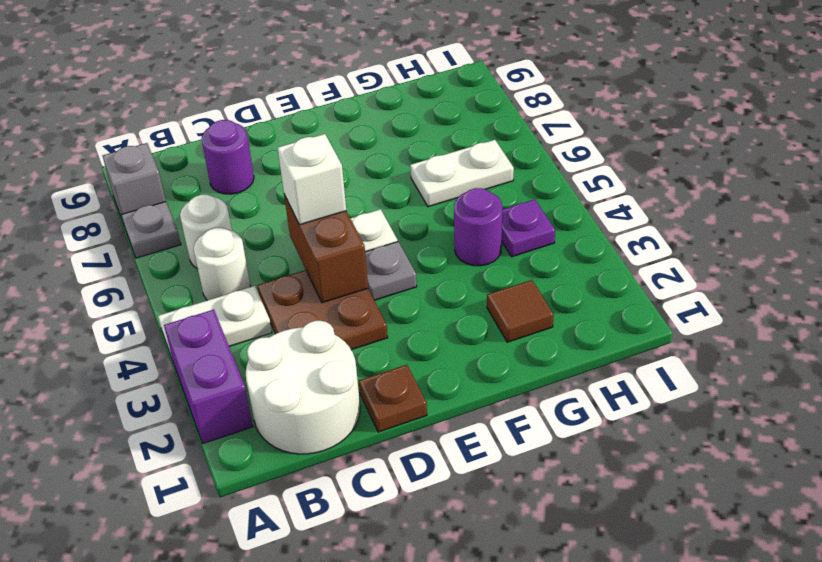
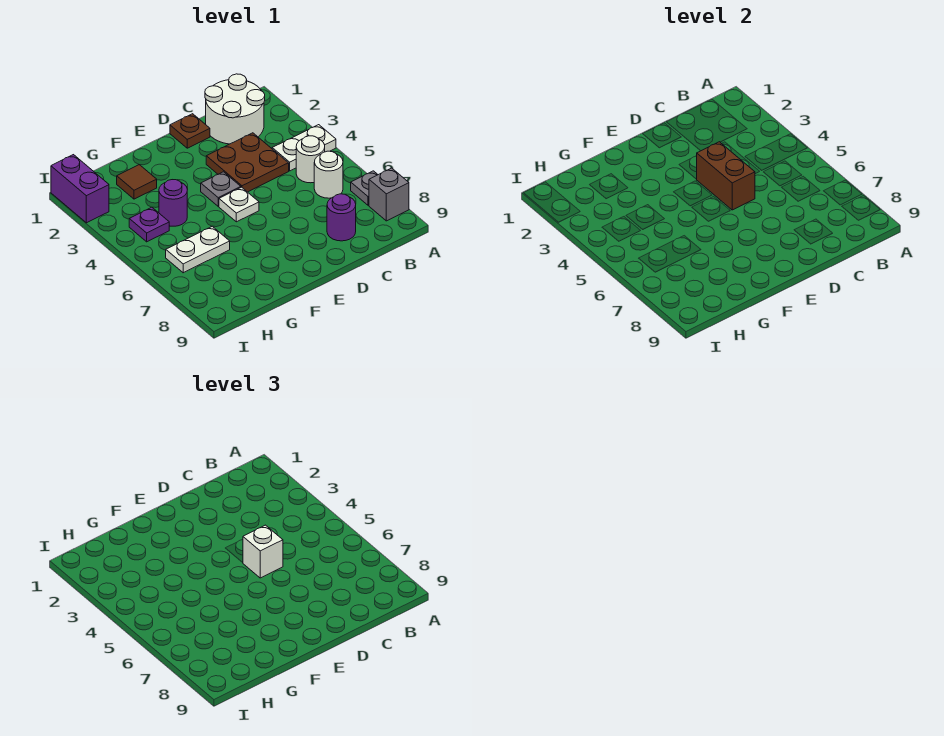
purple 1x2 brick [164,310,253,443] -> purple 1x2 brick moved to [51,155,109,223]

